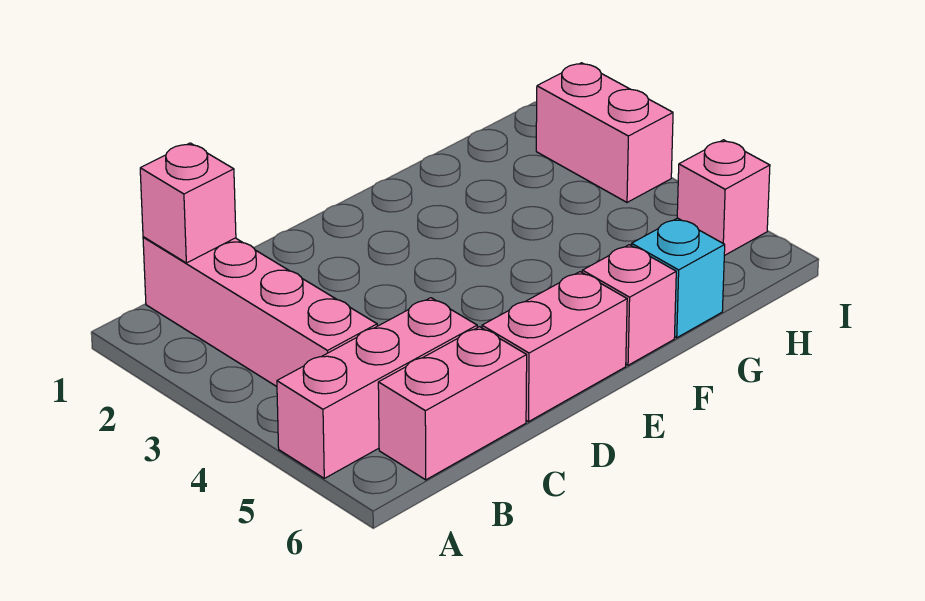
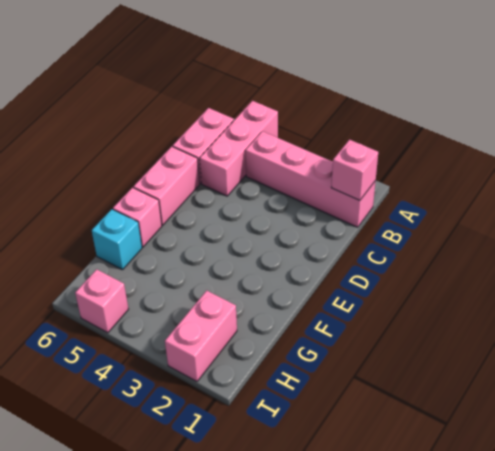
pink 1x2 brick [536,63,673,202] -> pink 1x2 brick turned to [165,290,237,381]

